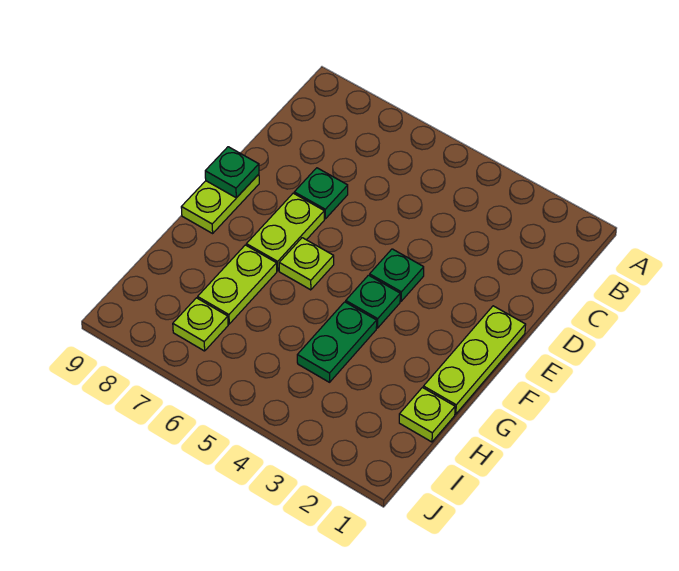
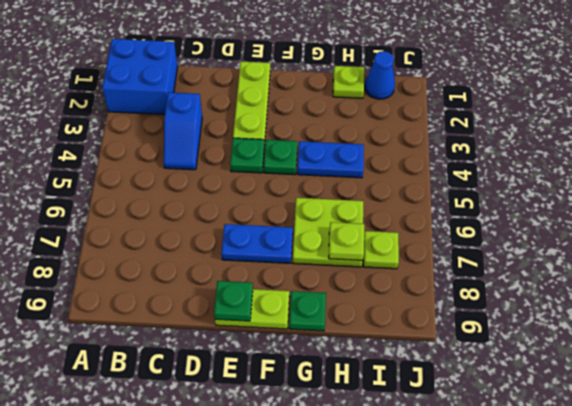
none -> blue 2x2 brick [102,39,178,115]
none -> blue 1x2 slope [164,92,202,170]
green 1x1 plate [294,168,348,219] -> green 1x1 plate moved to [289,291,326,331]
lime 1x3 plate [423,306,526,414] -> lime 1x3 plate turned to [233,62,270,144]
lime 1x2 plate [246,193,324,271] -> blue 1x2 plate [221,224,293,263]
lime 1x1 plate [279,238,334,290] -> lime 1x1 plate moved to [329,222,364,260]
green 1x2 plate [297,302,377,382] -> blue 1x2 plate [297,141,364,178]
lime 1x2 plate [198,245,277,324] -> lime 2x2 plate [293,198,363,267]
none -> blue 1x1 cone [365,51,395,99]

